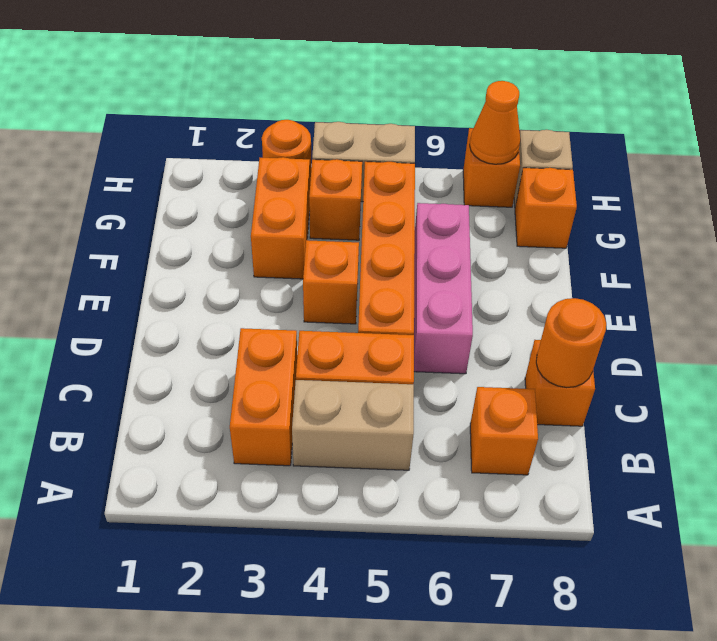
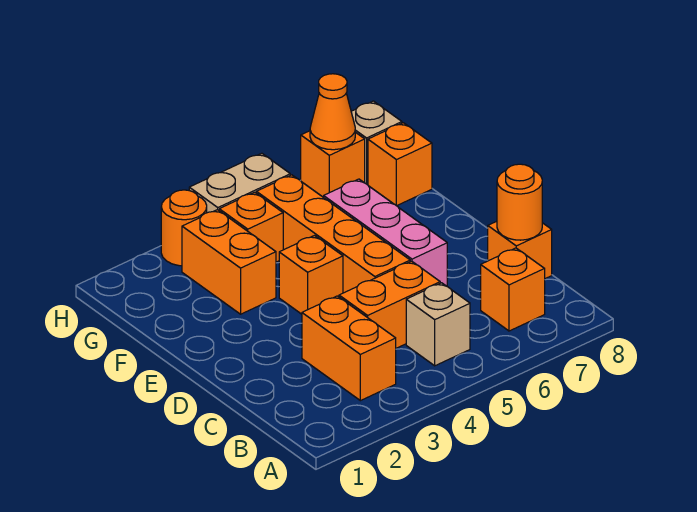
tan 1x2 brick [292,380,414,470] -> tan 1x1 brick [406,283,470,366]

